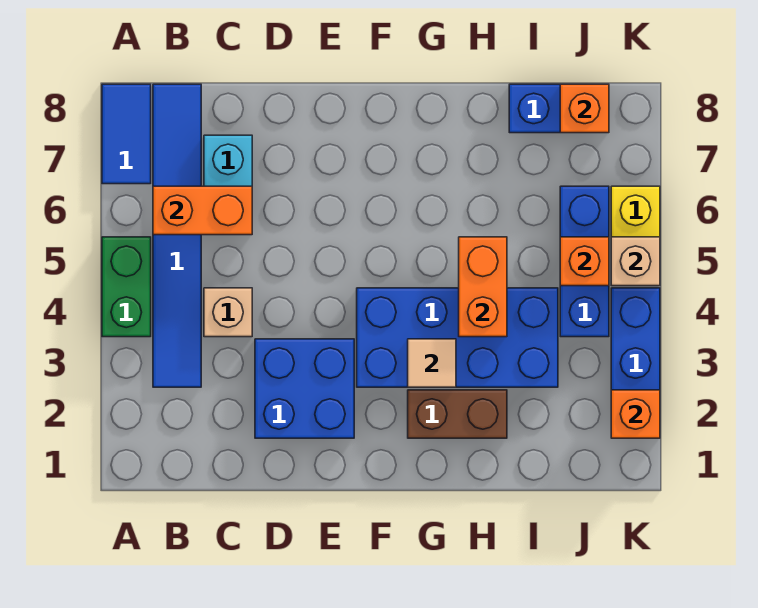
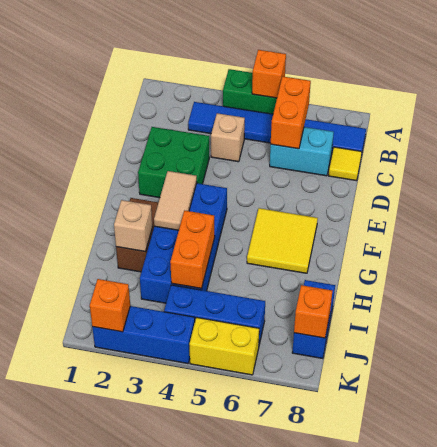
blue 1x2 tile [102,84,151,184] -> none
none -> yellow 1x1 tile [329,147,362,181]
blue 2x2 brick [255,339,354,438] -> green 2x2 brick [138,127,209,198]
none -> yellow 2x2 tile [247,208,318,273]
tan 1x1 tile [408,339,456,387] -> tan 1x2 tile [154,171,197,230]
orange 1x2 brick [459,237,507,337] -> orange 1x2 brick turned to [170,211,215,289]
orange 1x1 brick [560,237,609,286] -> orange 1x1 brick moved to [252,50,286,98]
tan 1x1 brick [611,237,660,286] -> tan 1x1 brick moved to [114,200,152,252]

